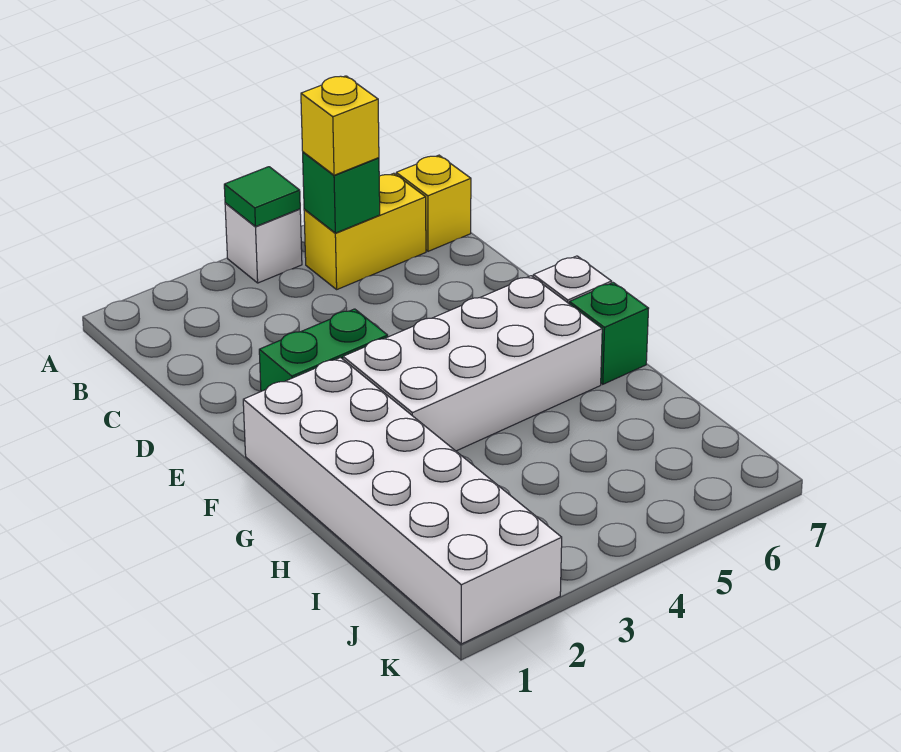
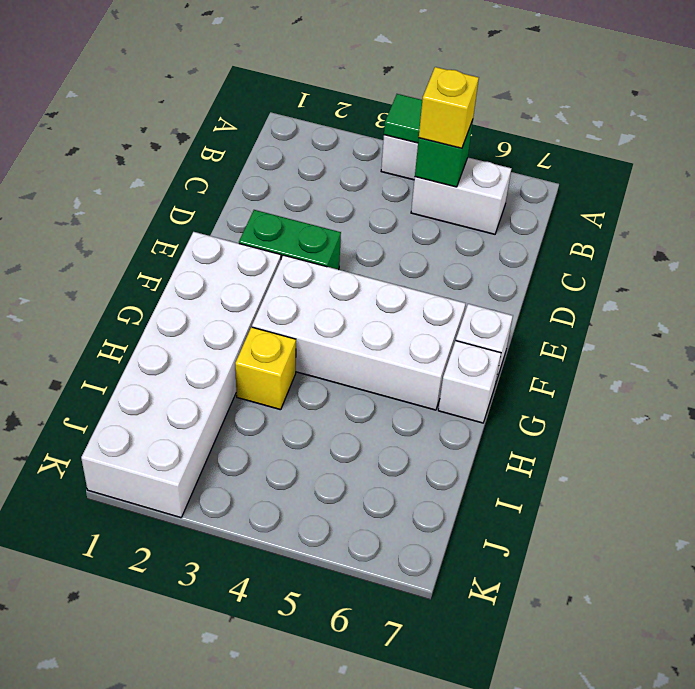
yellow 1x2 brick [304,173,426,289] -> white 1x2 brick [411,158,512,234]
yellow 1x1 brick [396,155,471,251] -> yellow 1x1 brick moved to [235,327,296,410]
green 1x1 brick [569,283,649,384] -> white 1x1 brick [438,341,501,423]

